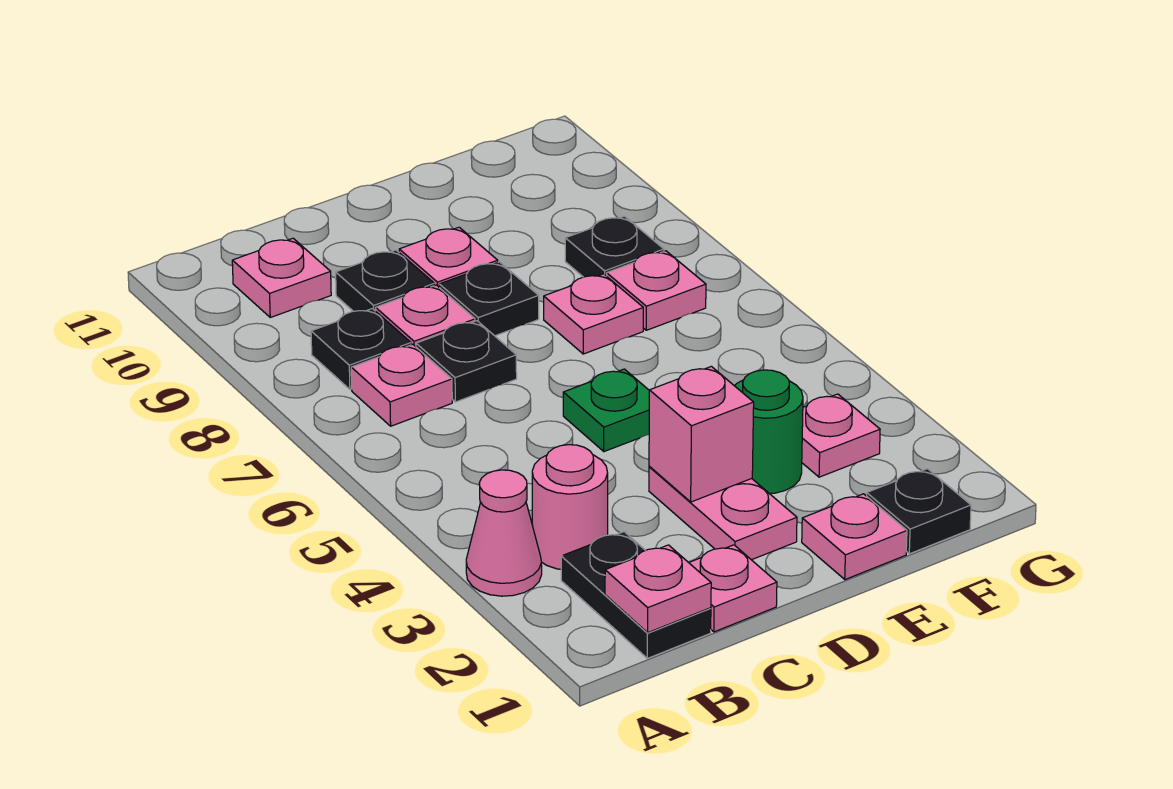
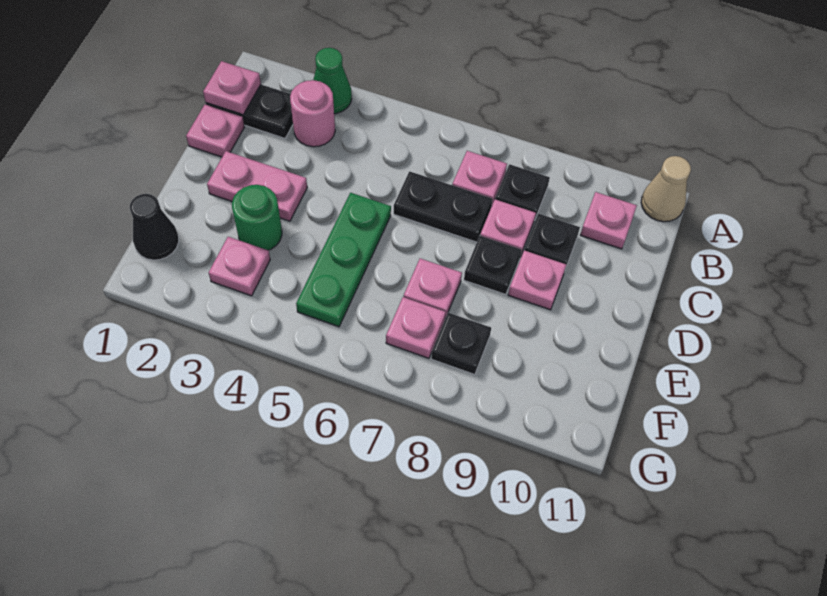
pink 1x1 cone [466,470,542,596] -> green 1x1 cone [313,48,352,114]
none -> tan 1x1 cone [641,156,691,222]
black 1x1 plate [416,321,517,402] -> black 1x2 plate [394,171,492,242]
pink 1x1 brick [649,366,754,502] -> none
green 1x1 plate [563,369,649,452] -> green 1x3 plate [296,193,391,327]
pink 1x1 plate [802,494,907,579] -> none
black 1x1 plate [867,469,971,554] -> black 1x1 cone [130,194,179,260]

